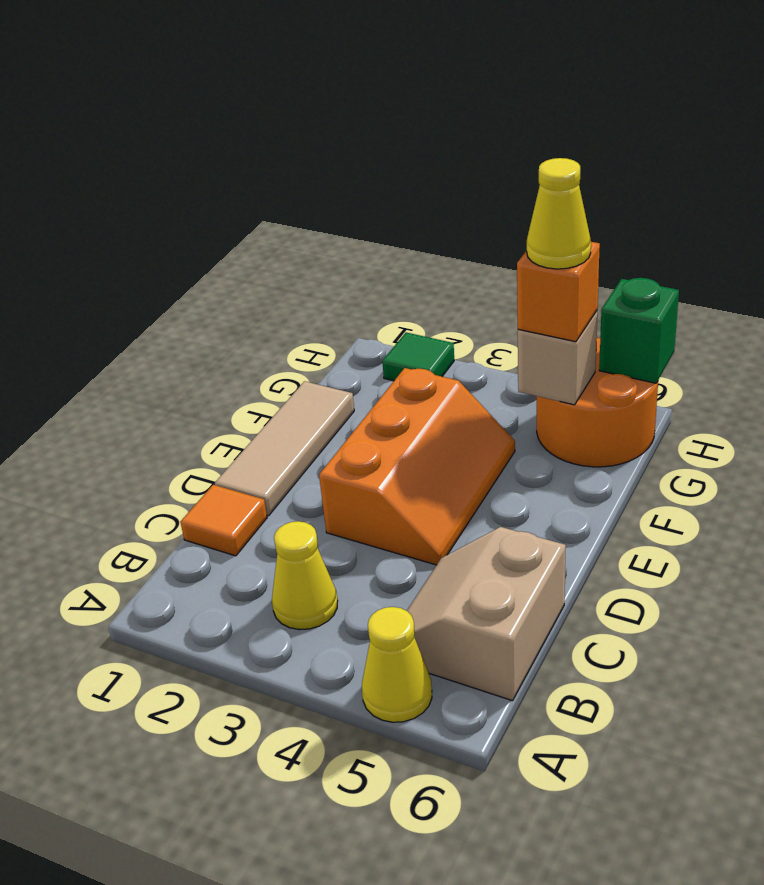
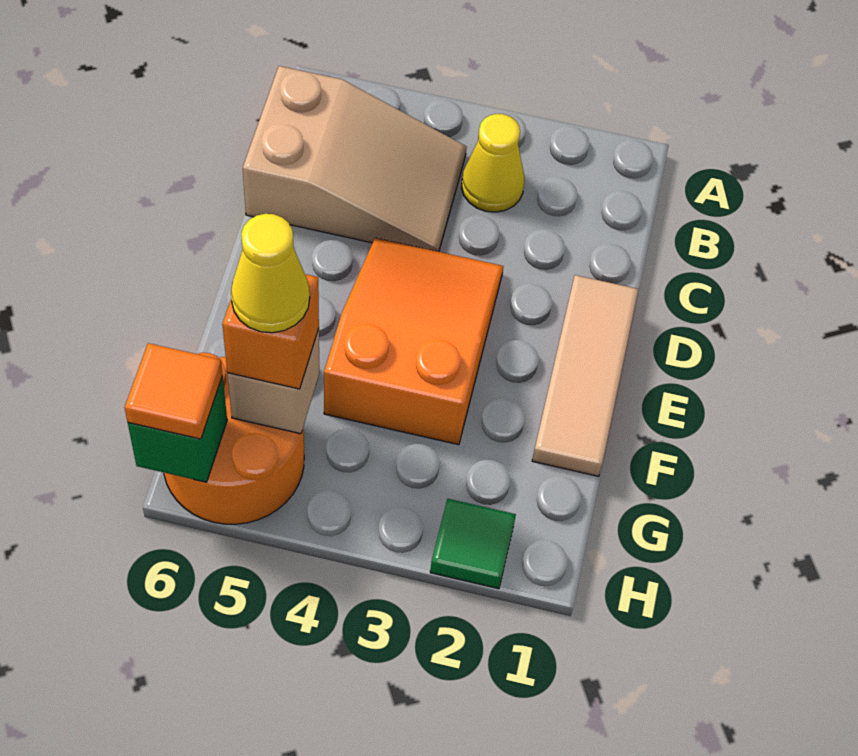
yellow 1x1 cone [362,607,432,722] -> none
tan 2x2 slope [407,527,566,701] -> tan 2x3 slope [243,66,467,252]
orange 1x1 tile [181,485,267,556] -> orange 1x1 tile moved to [125,343,222,439]
orange 2x3 slope [319,368,515,565] -> orange 2x3 slope turned to [324,238,503,445]

